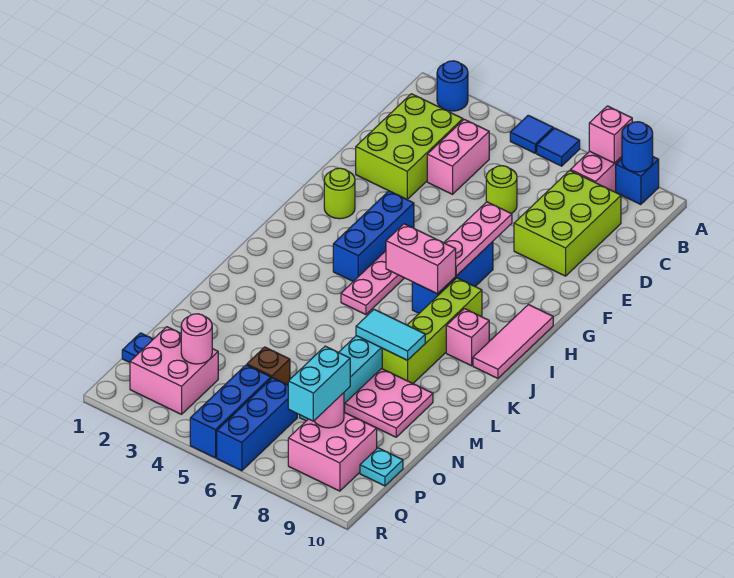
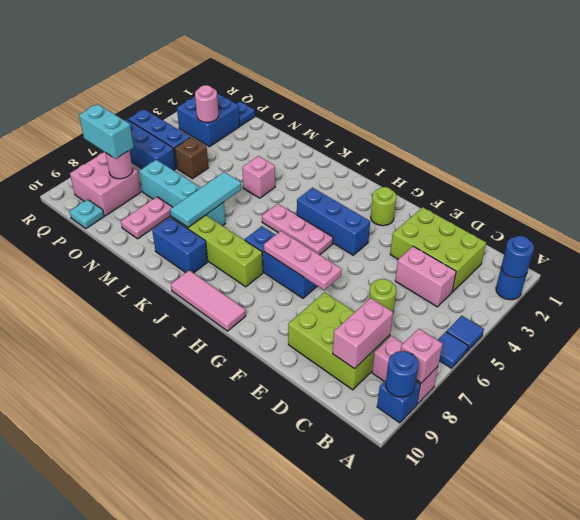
none -> blue 1x1 round brick [501,236,534,278]
pink 1x2 brick [386,224,456,294] -> pink 1x2 brick moved to [333,298,393,369]
pink 1x1 brick [446,309,489,366] -> pink 1x1 brick moved to [242,156,275,198]
none -> blue 1x2 brick [152,217,208,273]
cyan 1x2 tile [356,309,425,360] -> cyan 1x3 tile [170,172,241,227]
pink 2x2 plate [345,369,433,437] -> pink 1x2 plate [121,197,172,239]
pink 2x2 brick [130,327,218,414] -> blue 2x2 brick [177,93,240,147]

